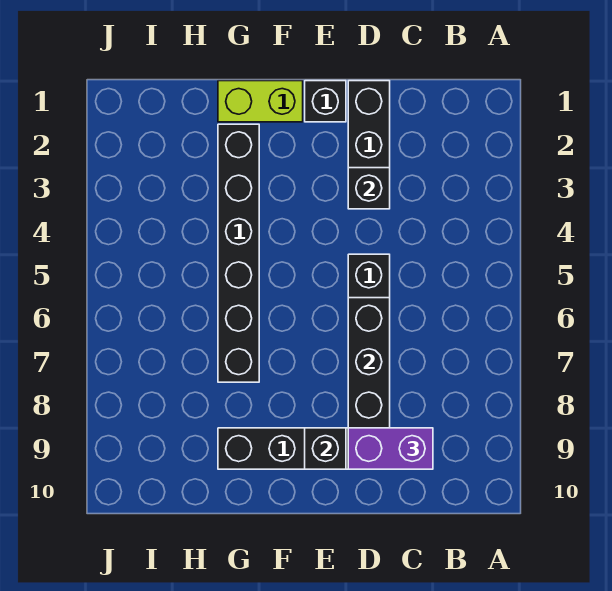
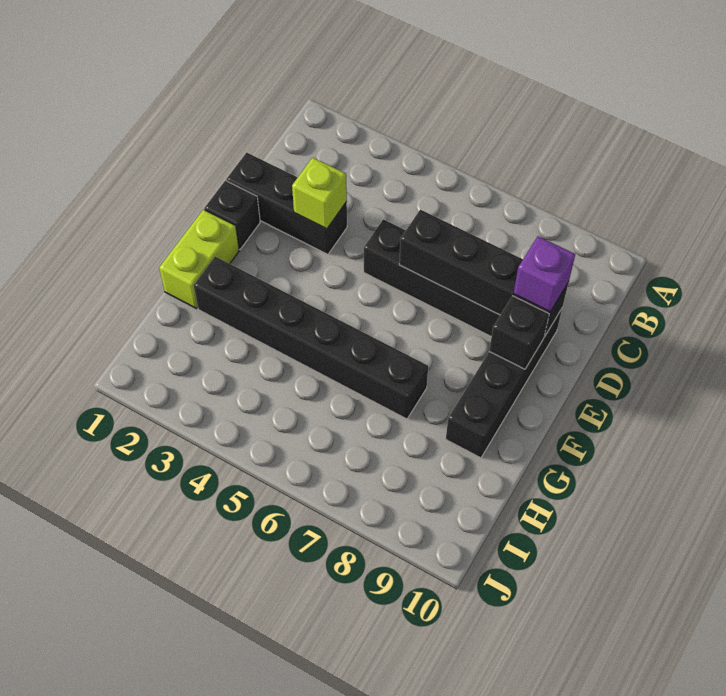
purple 1x2 brick [348,428,433,469] -> purple 1x1 brick [514,236,575,312]
black 1x1 brick [348,168,390,209] -> lime 1x1 brick [292,157,347,229]

